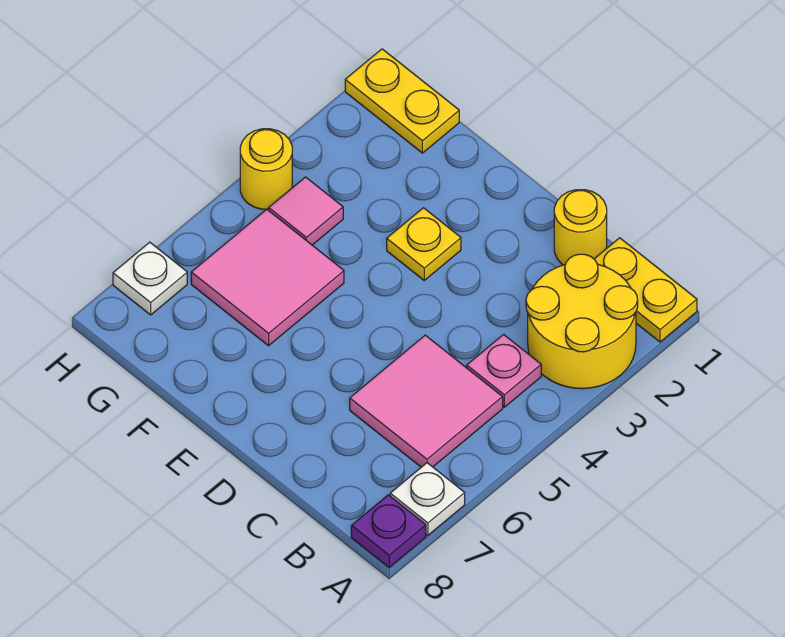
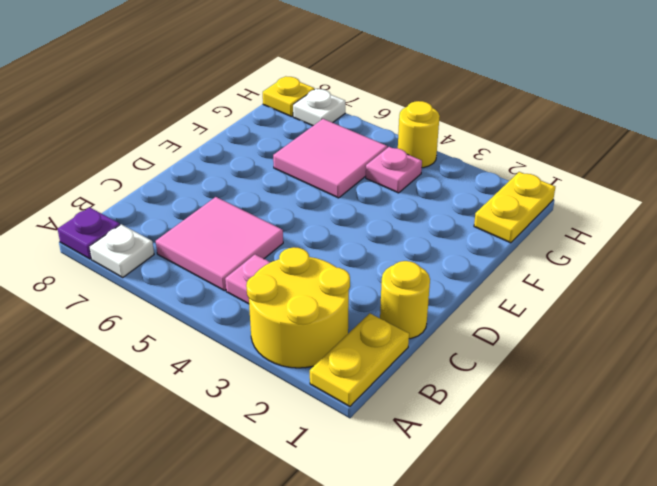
yellow 1x1 plate [387,208,461,280] -> yellow 1x1 plate moved to [263,76,314,117]
pink 1x1 tile [269,177,343,245] -> pink 1x1 plate [366,147,422,193]

